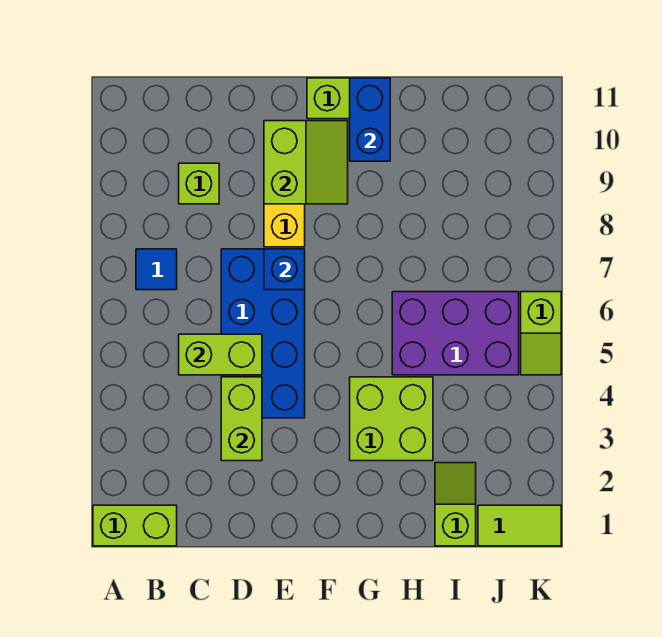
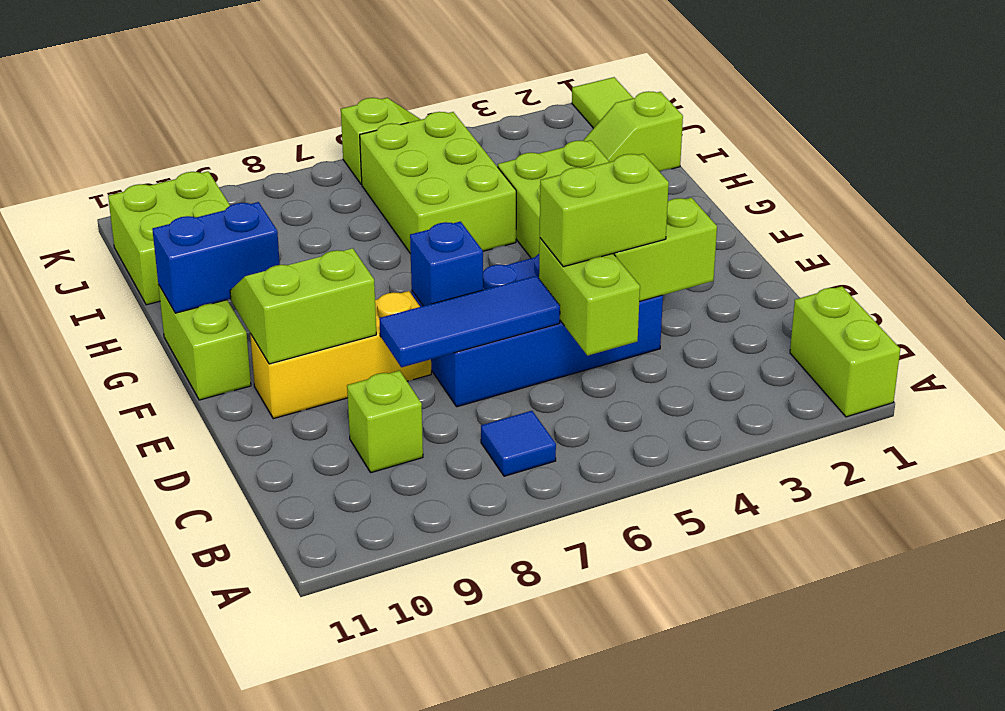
none -> lime 1x2 brick [540,154,669,267]
none -> blue 1x3 tile [379,276,560,367]
purple 2x3 brick [392,292,519,375] -> lime 2x3 brick [360,112,516,254]
none -> lime 2x2 brick [108,171,230,305]

